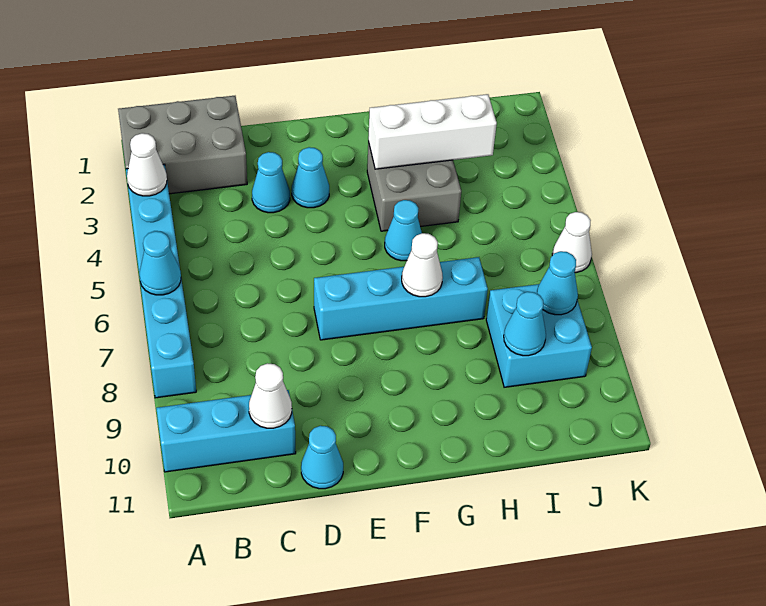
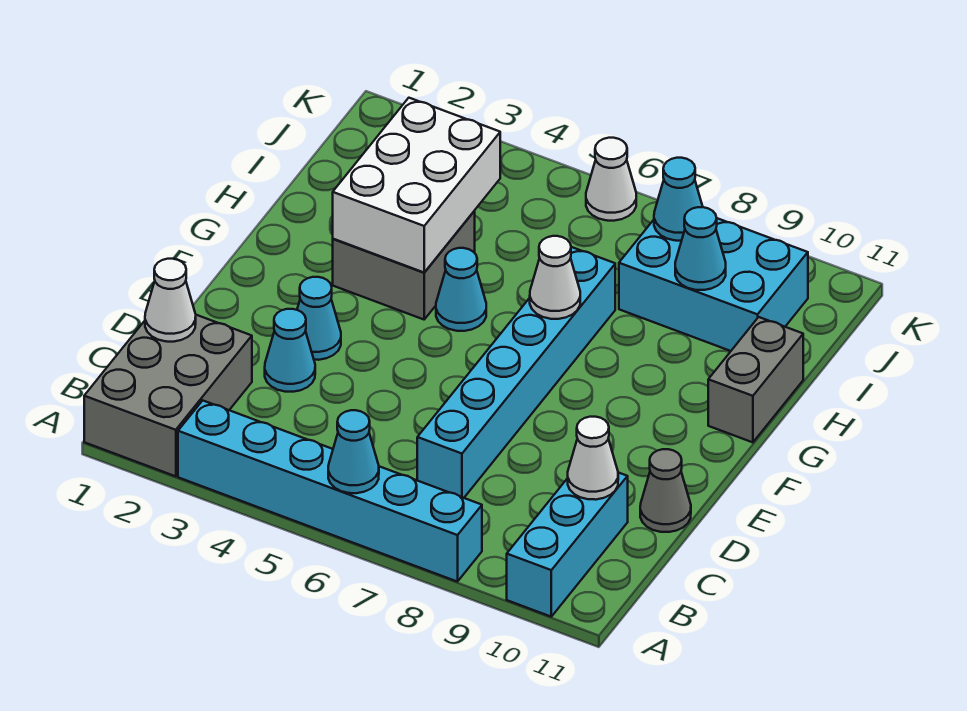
white 1x1 cone [127,133,167,196] -> white 1x1 cone moved to [145,259,196,342]
cyan 1x1 cone [301,426,343,489] -> grey 1x1 cone [640,449,691,532]
cyan 1x4 brick [314,257,488,340] -> cyan 1x6 brick [417,247,615,498]
white 1x3 brick [368,94,497,169] -> white 2x3 brick [333,98,500,272]
none -> grey 1x2 brick [708,317,803,442]
cyan 2x2 brick [486,284,592,387] -> cyan 2x3 brick [619,218,808,351]

